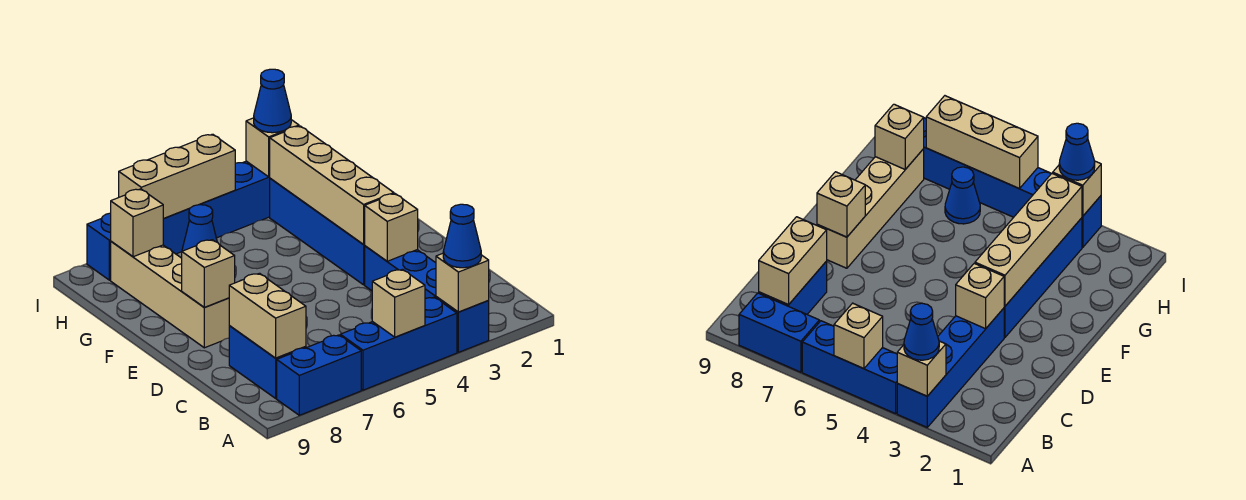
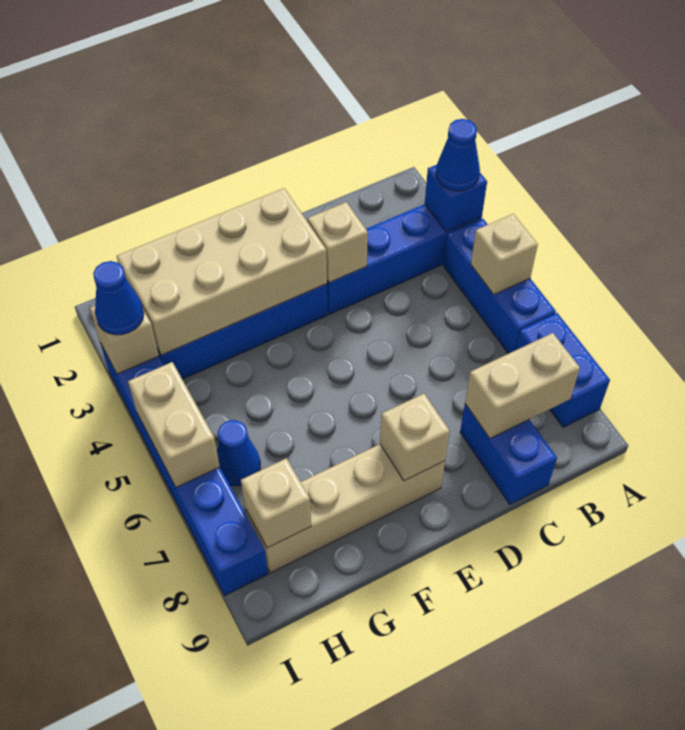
tan 1x1 brick [436,253,489,312] -> blue 1x1 brick [425,165,487,232]
blue 1x2 brick [229,326,306,398] -> blue 1x2 brick turned to [460,404,557,504]
tan 1x4 brick [270,126,394,244] -> tan 2x4 brick [117,188,327,355]
tan 1x3 brick [119,134,235,219] -> tan 1x2 brick [128,362,220,487]

